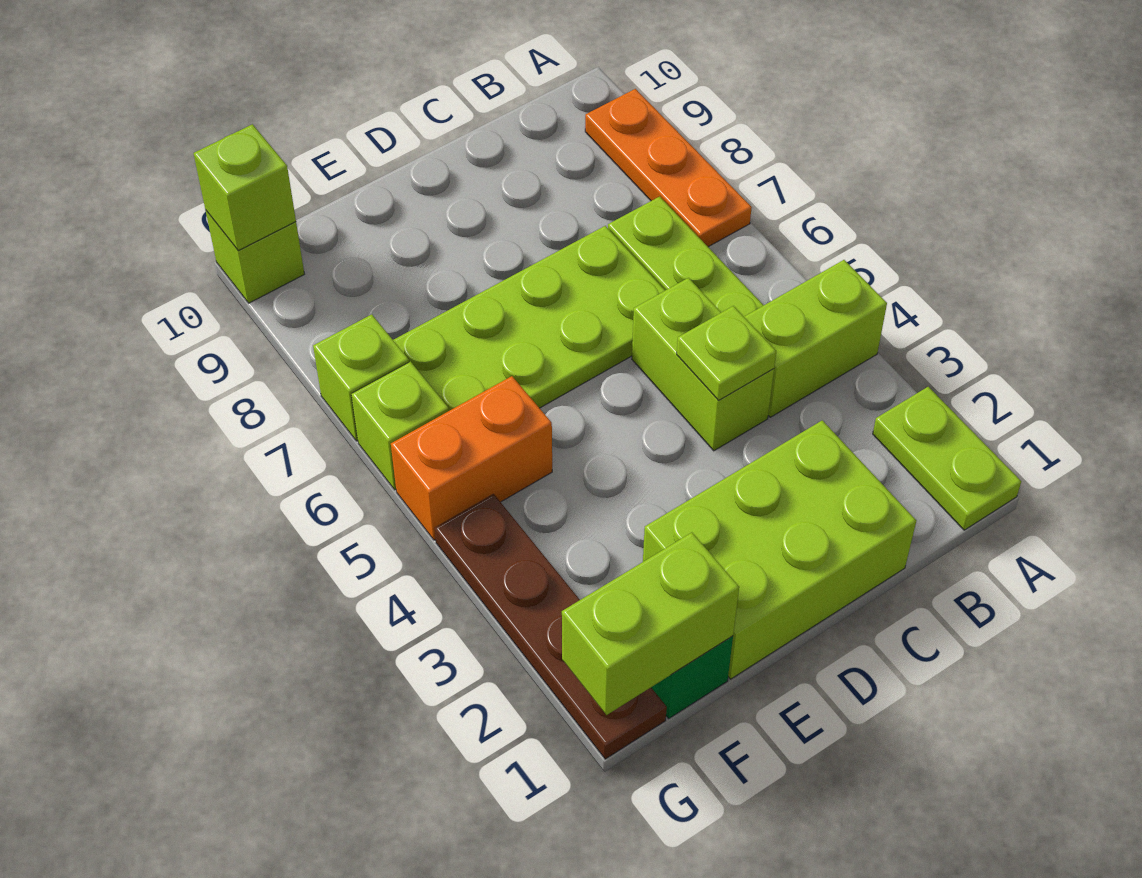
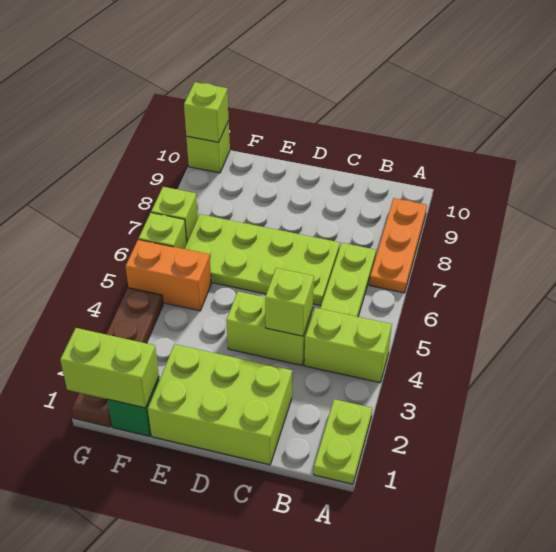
lime 1x2 brick [632,278,774,451] -> lime 1x2 brick turned to [226,292,313,365]
lime 1x1 plate [677,306,776,401] -> lime 1x1 brick [265,268,314,336]

